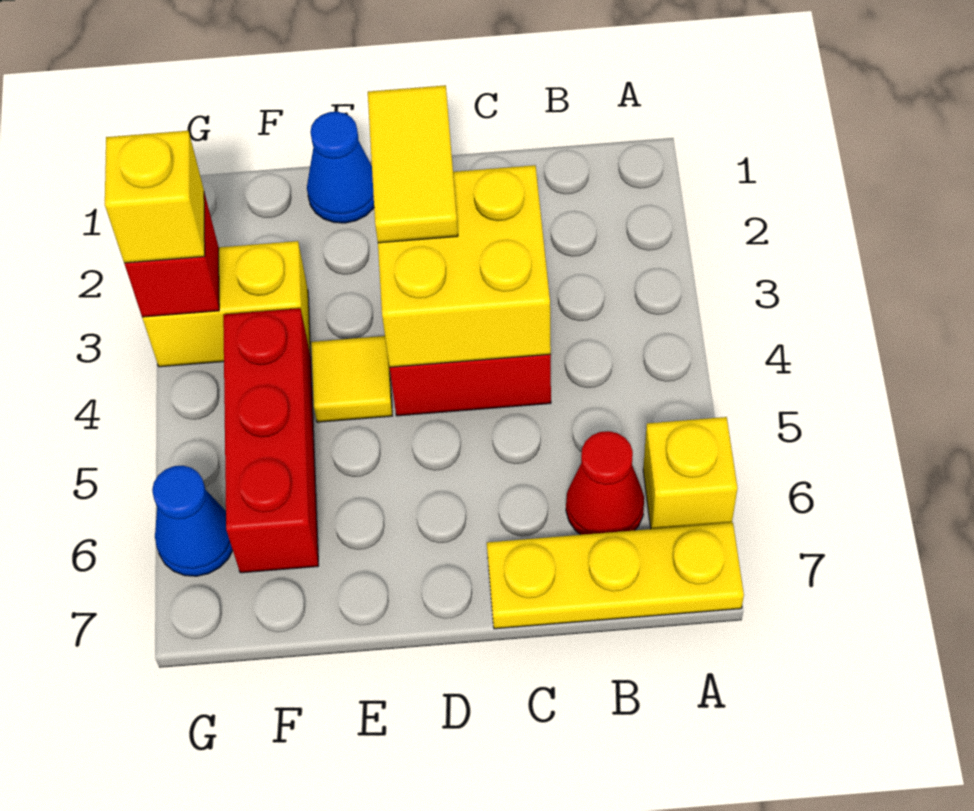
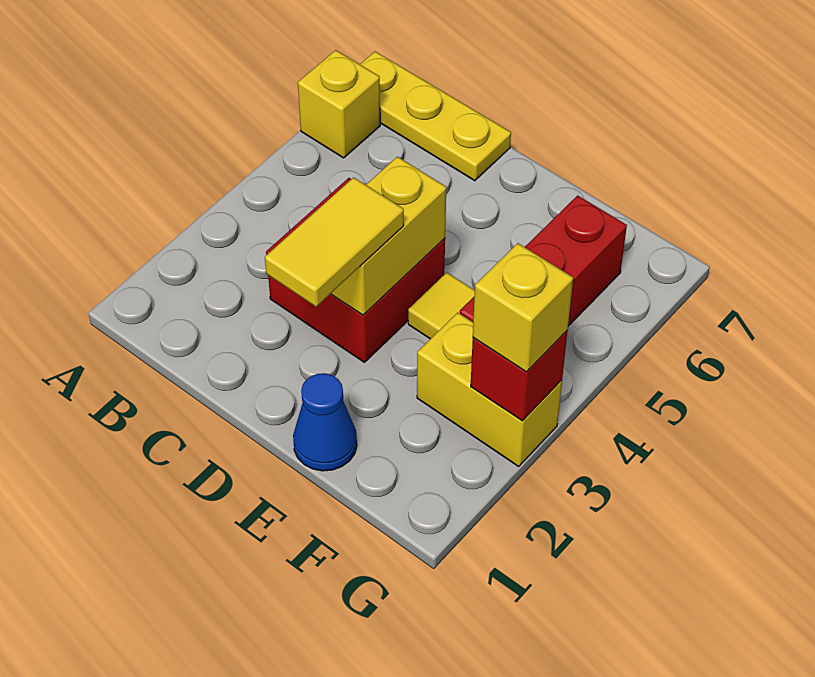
red 1x1 cone [566,431,644,535] -> none
yellow 2x2 brick [378,165,551,367] -> yellow 1x2 brick [331,157,446,315]
blue 1x1 cone [152,466,233,576] -> none

